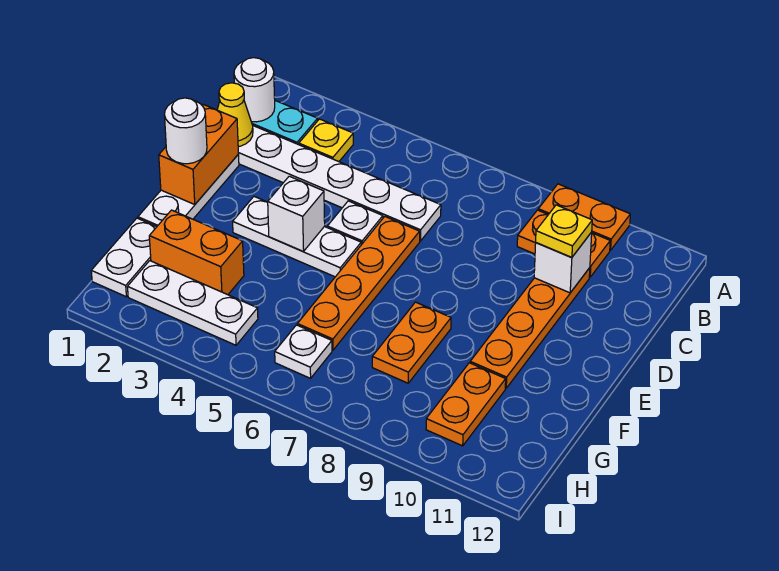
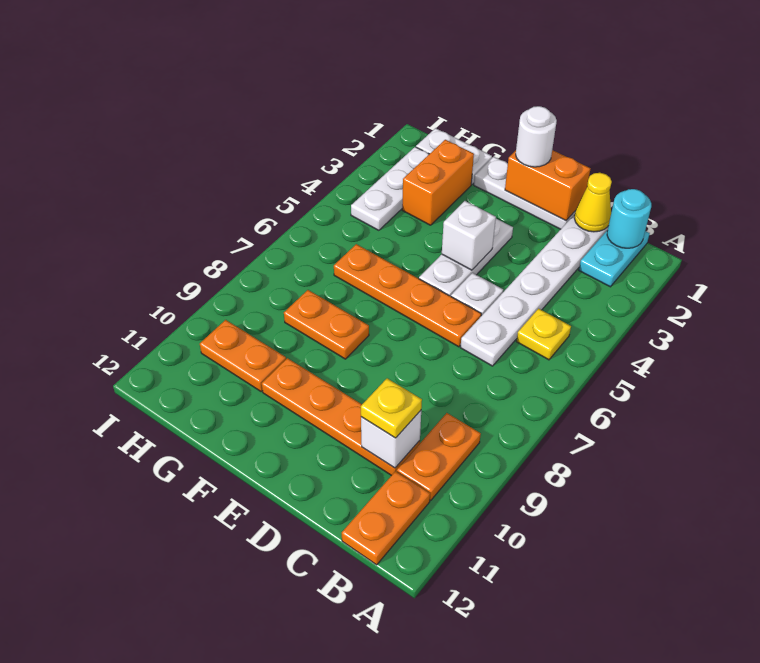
orange 1x2 plate [538,184,630,250] -> orange 1x2 plate moved to [342,471,430,565]
white 1x1 round brick [234,58,275,122] -> cyan 1x1 round brick [607,189,651,248]
yellow 1x1 plate [299,119,353,162] -> yellow 1x1 plate moved to [517,309,571,360]
white 1x1 plate [275,325,332,378] -> none

